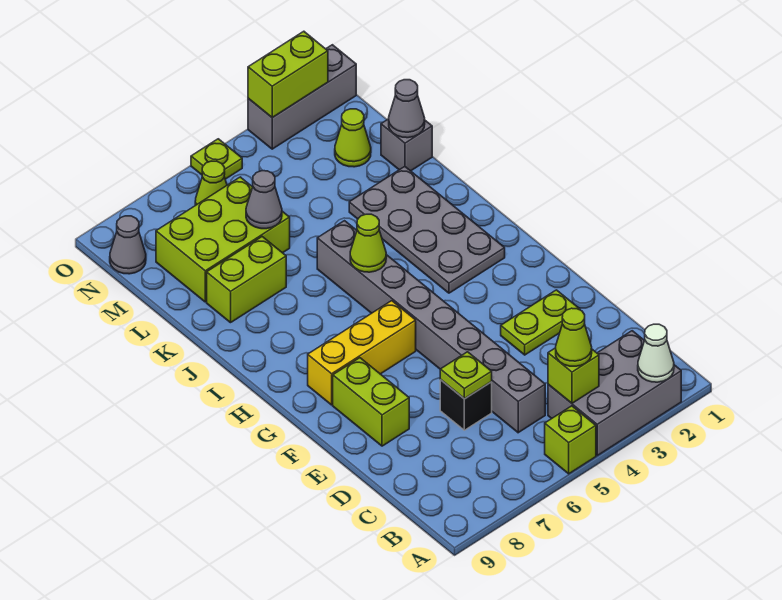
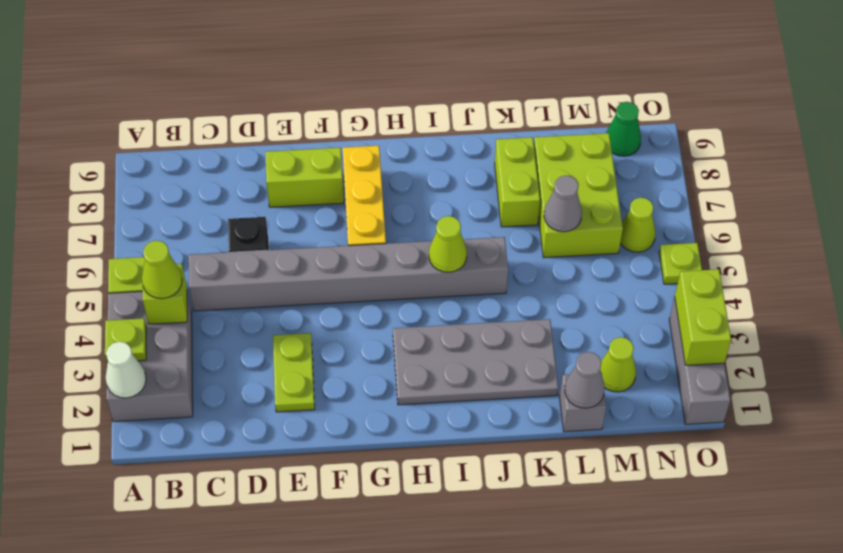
lime 1x1 plate [440,352,492,399] -> lime 1x1 plate moved to [105,318,146,362]
grey 1x1 cone [110,216,146,274] -> green 1x1 cone [606,102,641,156]

